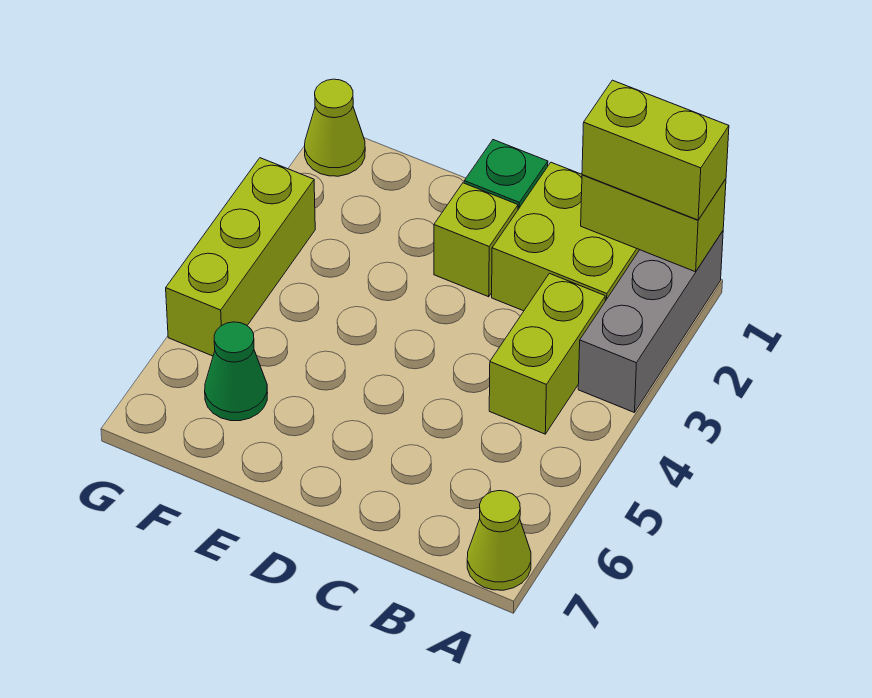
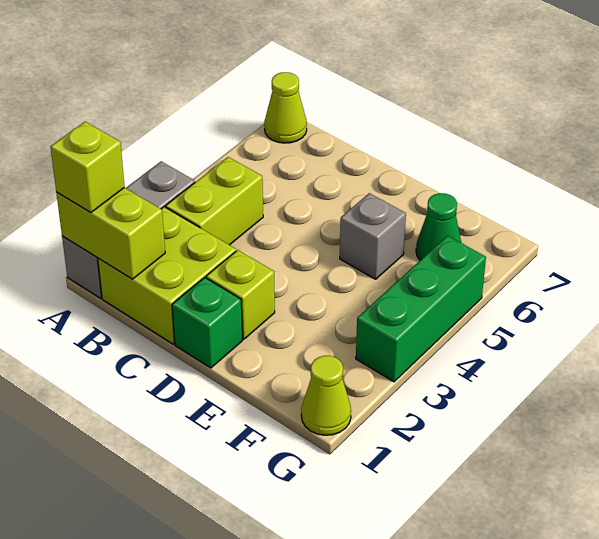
lime 1x2 brick [582,80,729,220] -> lime 1x1 brick [50,122,125,212]
none -> grey 1x1 brick [340,193,406,279]
lime 1x3 brick [166,158,315,356] -> green 1x3 brick [356,236,486,382]

